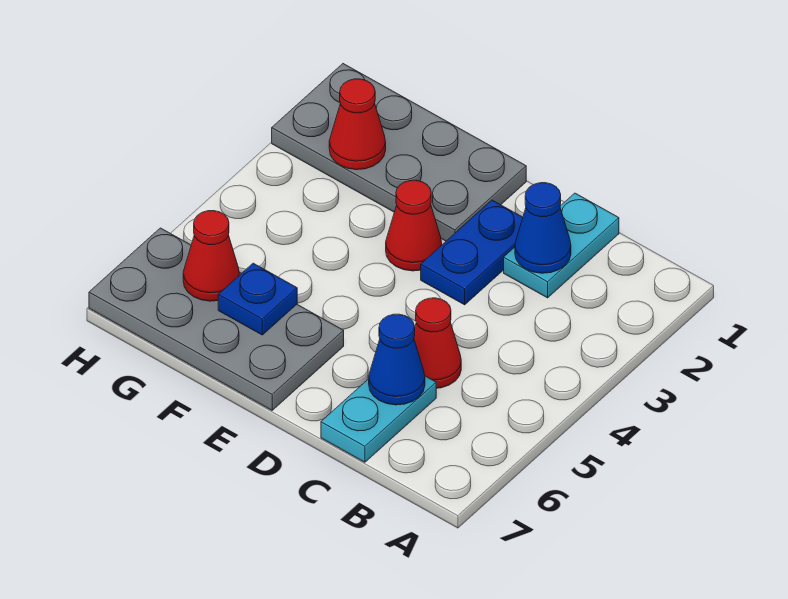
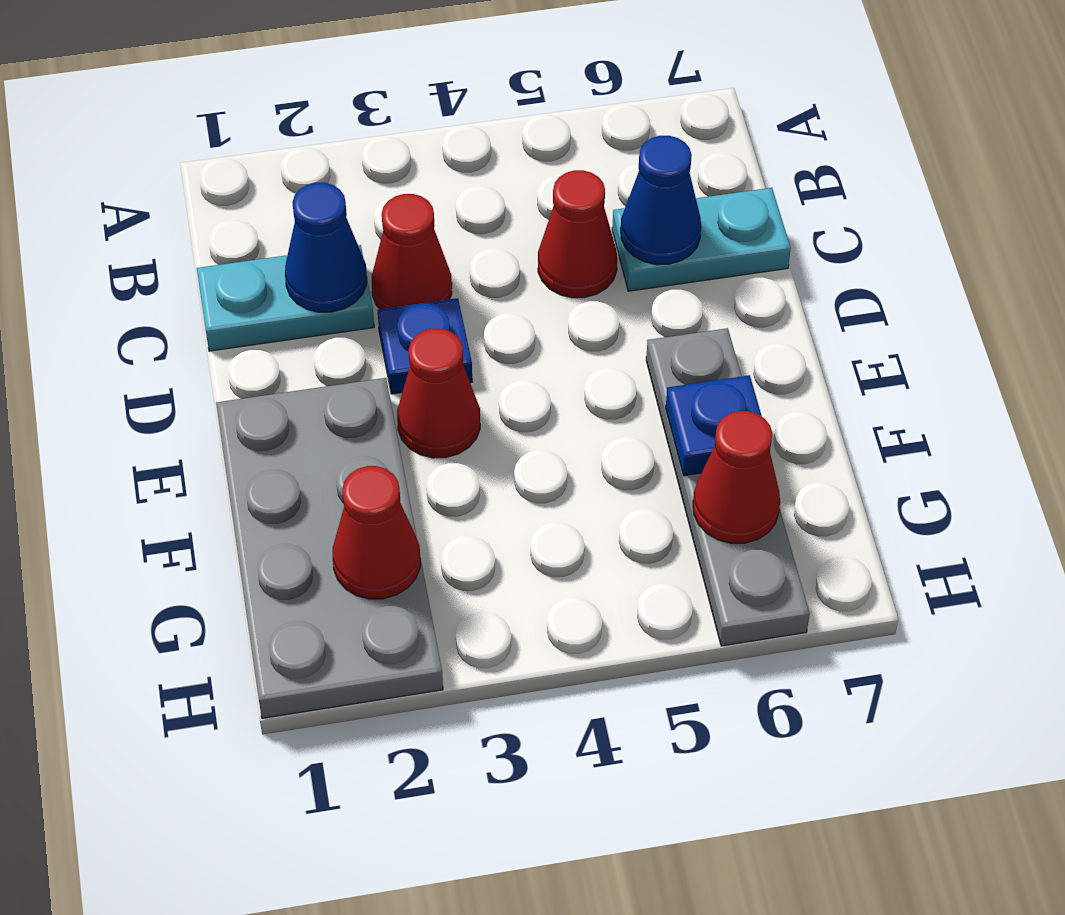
none -> red 1x1 cone [372,194,452,309]
blue 1x2 plate [421,200,523,305] -> blue 1x1 plate [378,298,472,394]
grey 2x4 plate [89,228,344,410] -> grey 1x4 plate [646,328,810,646]

